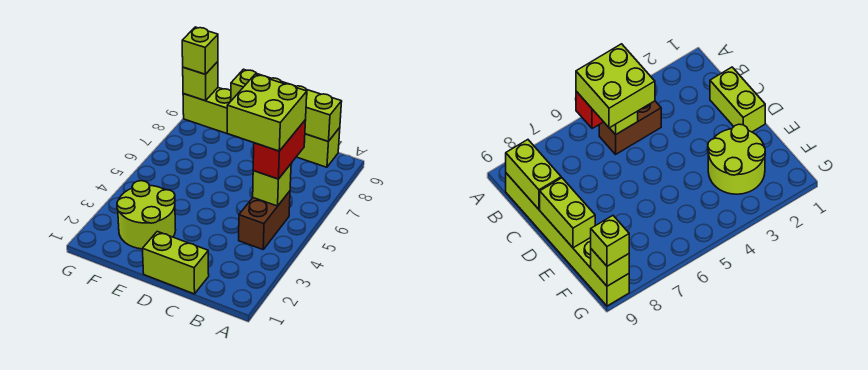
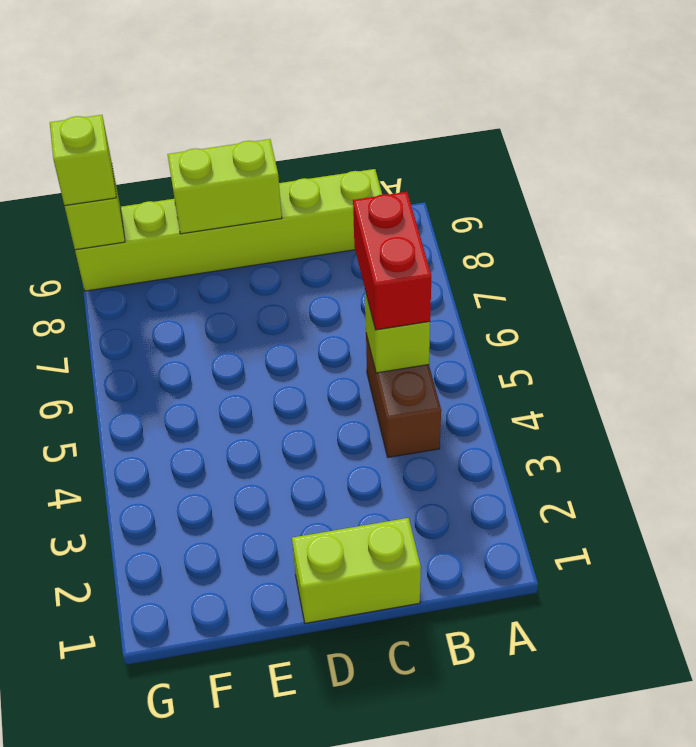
lime 2x2 brick [227,75,307,151] -> none
lime 1x2 brick [295,86,342,142] -> none
lime 2x2 round brick [117,181,176,249] -> none

